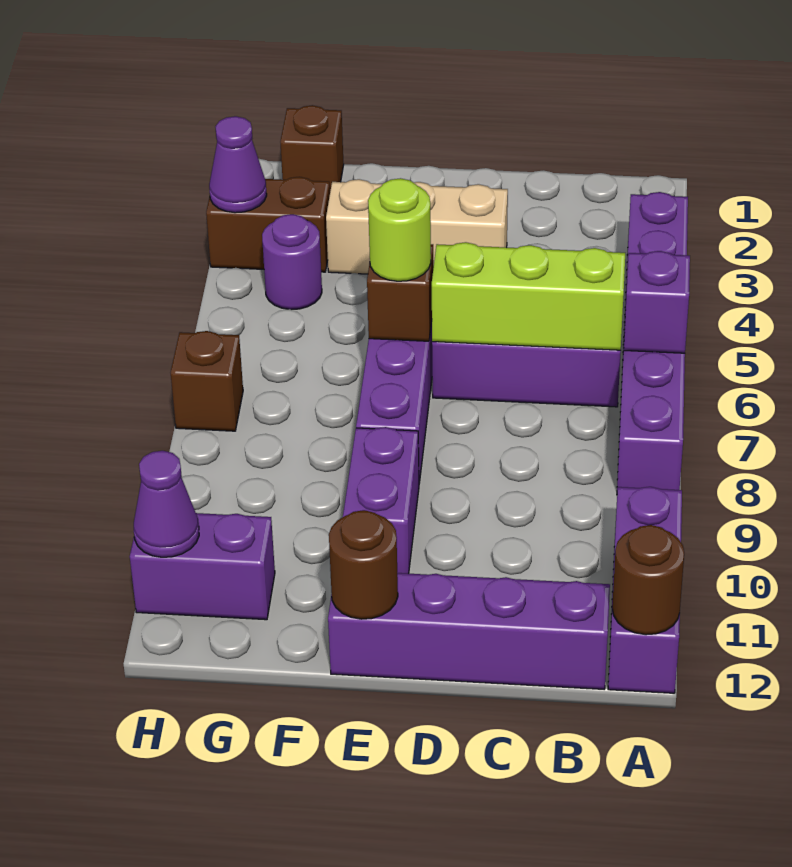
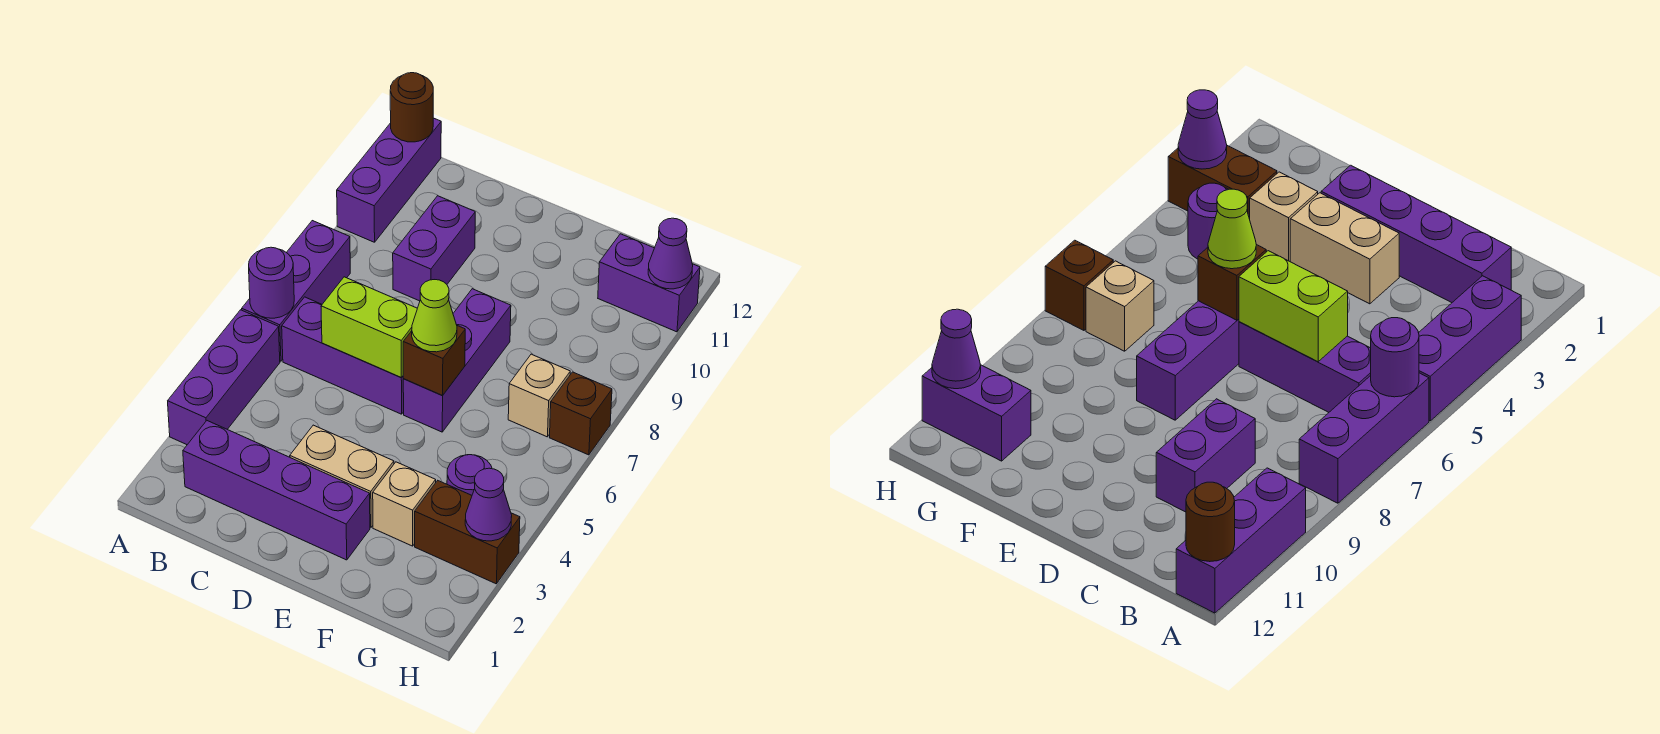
purple 1x1 brick [624,251,690,353] -> purple 1x1 round brick [249,247,294,318]
lime 1x3 brick [432,242,625,350] -> lime 1x2 brick [321,277,417,378]
purple 1x4 brick [328,573,610,689] -> purple 1x4 brick moved to [183,421,370,560]
lime 1x1 round brick [368,178,431,281] -> lime 1x1 cone [412,280,457,352]
purple 1x2 brick [343,427,419,574] -> purple 1x2 brick moved to [393,196,475,301]
brown 1x1 round brick [329,510,398,619] -> none
brown 1x1 brick [280,105,344,191] -> none
none -> tan 1x1 brick [508,354,570,437]

